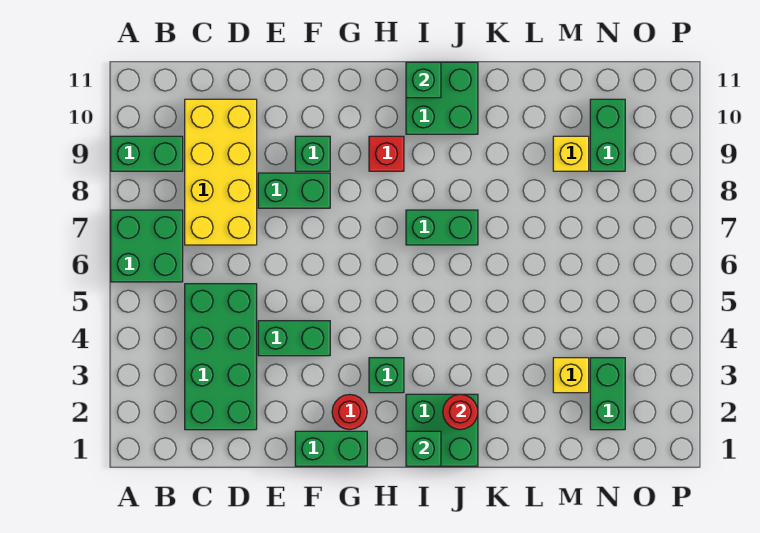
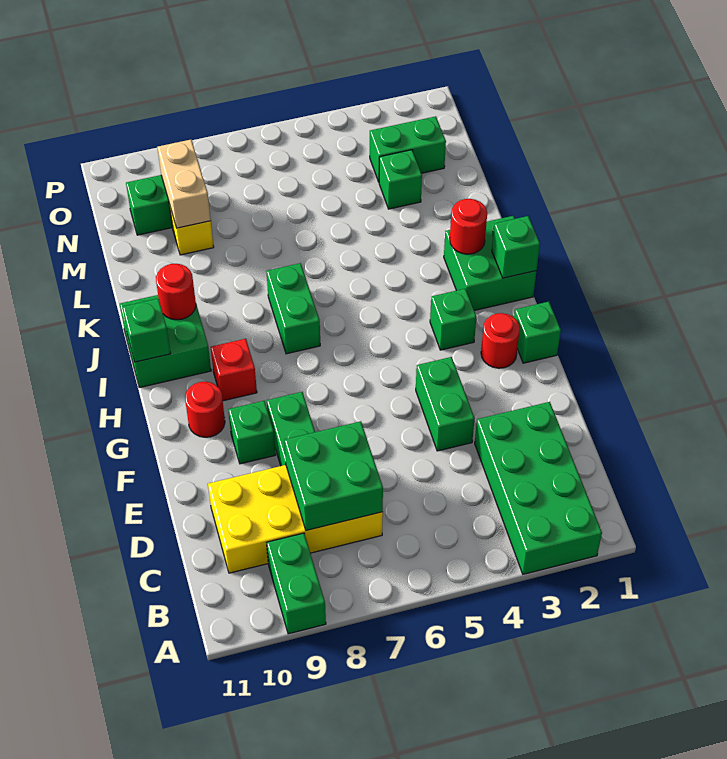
green 2x2 brick [111,210,183,282] -> green 2x2 brick moved to [284,421,383,531]
green 2x4 brick [185,284,257,430] -> green 2x4 brick turned to [475,402,602,574]
green 1x2 brick [295,431,367,466] -> green 1x1 brick [514,302,561,363]
none -> red 1x1 round brick [185,382,225,437]
none -> red 1x1 round brick [156,264,196,320]
yellow 1x1 brick [553,358,589,393] -> green 1x1 brick [379,150,422,209]
none -> tan 1x2 brick [157,140,211,228]

